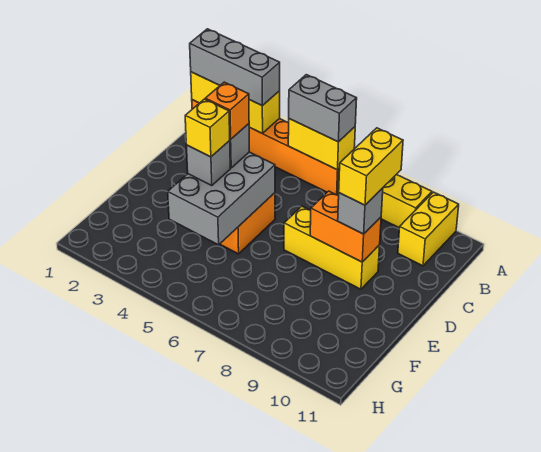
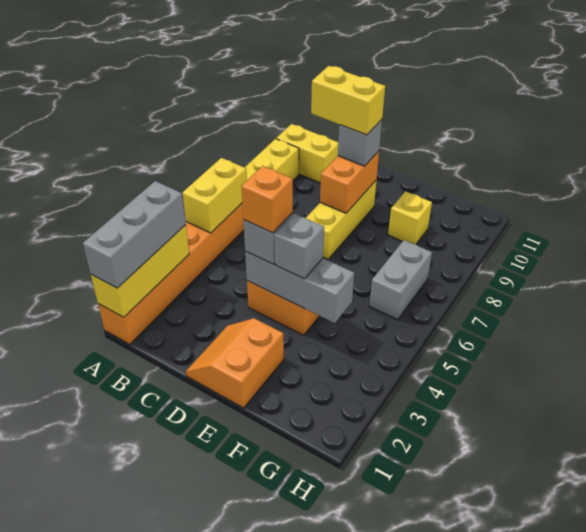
grey 1x2 brick [289,75,357,142] -> grey 1x2 brick moved to [369,240,432,320]
none -> orange 2x2 slope [186,318,284,408]
grey 2x3 brick [168,152,275,245] -> grey 1x3 brick [245,251,354,323]
yellow 1x1 brick [185,99,230,157] -> yellow 1x1 brick moved to [388,191,432,244]

